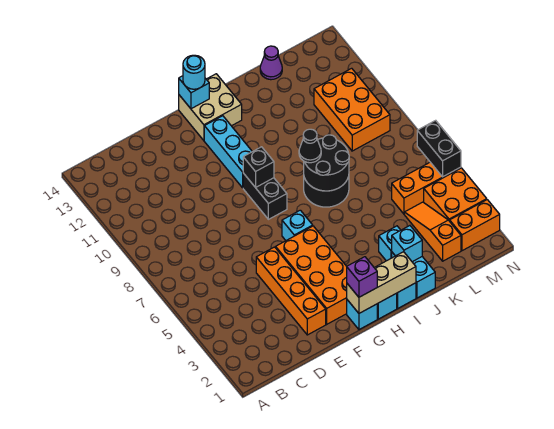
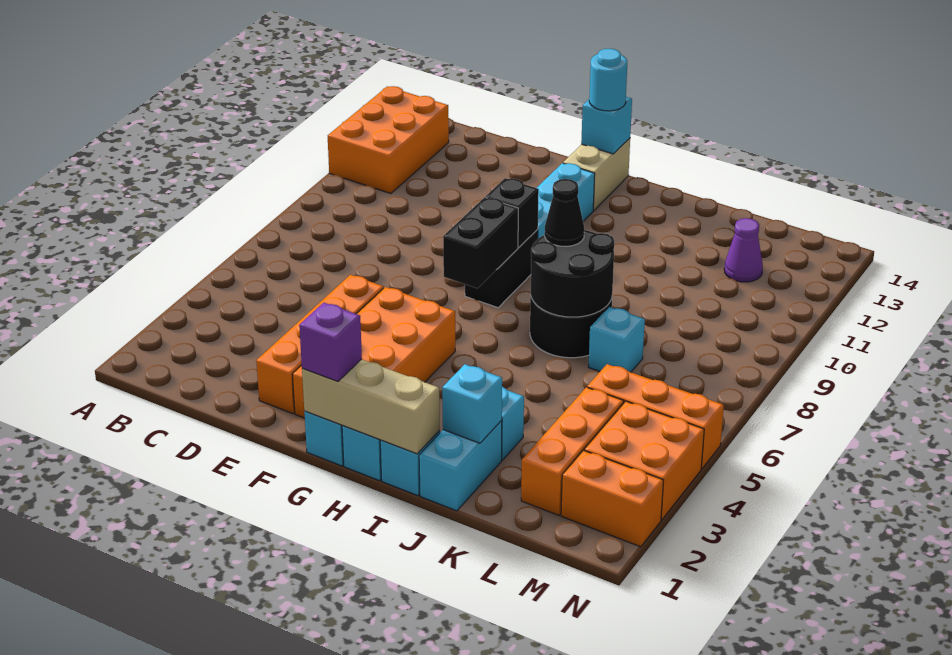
cyan 1x1 brick [282,210,313,240] -> cyan 1x1 brick moved to [589,307,645,372]
tan 2x2 brick [179,74,242,140] -> tan 1x2 brick [563,138,630,211]
purple 1x1 cone [260,46,282,80] -> purple 1x1 cone moved to [724,218,763,282]
orange 1x3 slope [404,202,461,261] -> orange 1x3 brick [521,387,624,515]
orange 2x3 brick [314,68,390,151] -> orange 2x3 brick moved to [328,86,449,193]
black 1x2 brick [417,120,461,177] -> black 1x2 brick moved to [443,197,518,288]

